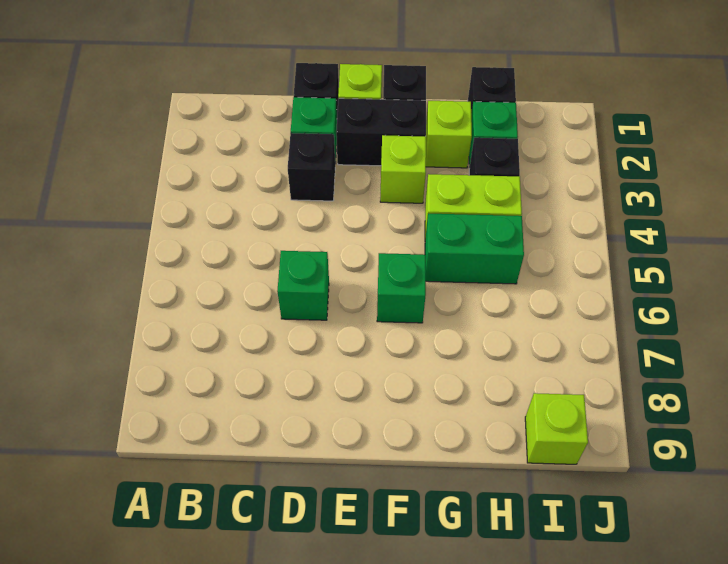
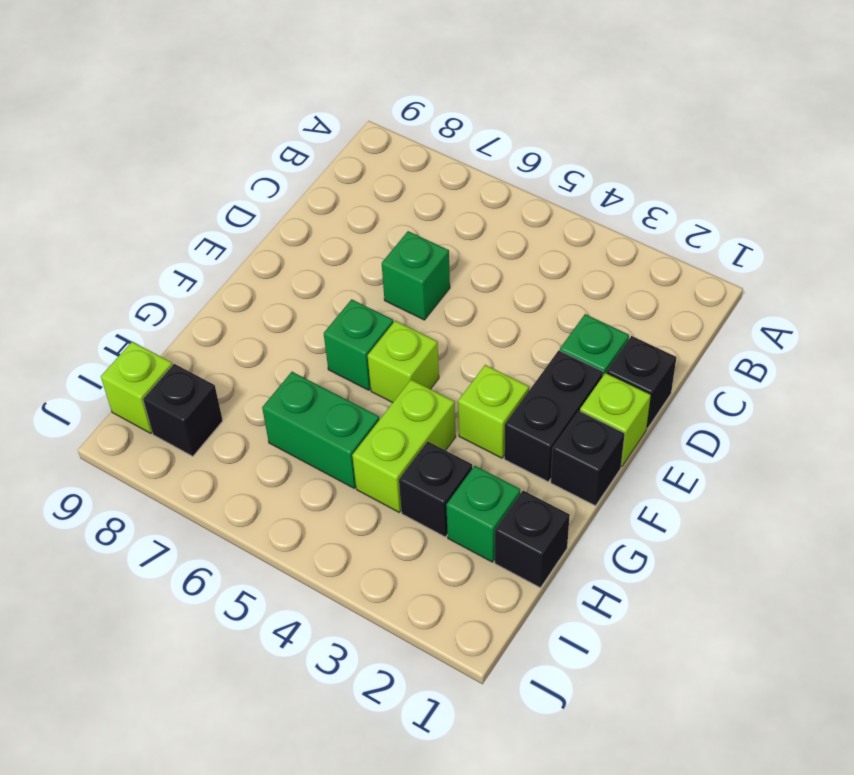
black 1x1 brick [288,133,335,201] -> black 1x1 brick moved to [143,364,223,456]
lime 1x1 brick [426,101,472,168] -> lime 1x1 brick moved to [368,321,439,403]
green 1x2 brick [425,213,524,284] -> green 1x2 brick turned to [262,372,379,488]

